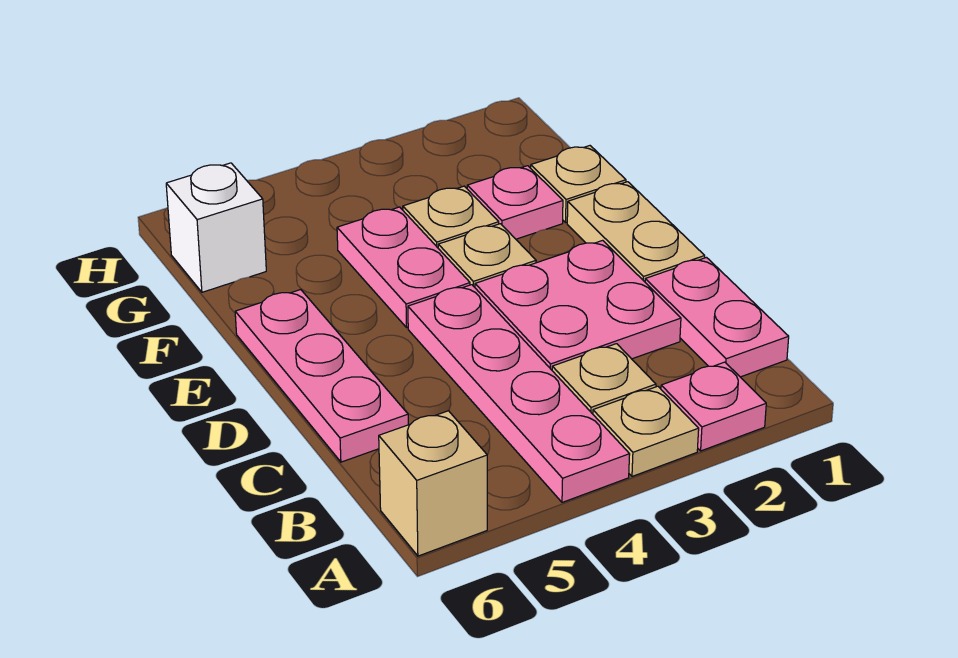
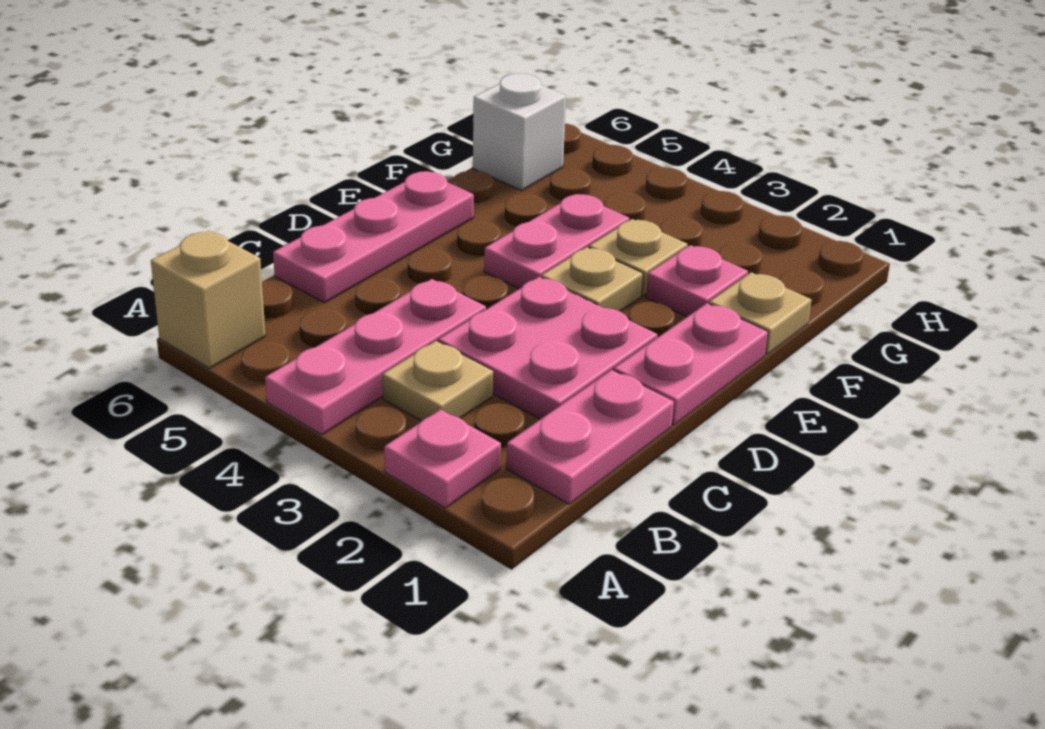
tan 1x1 plate [593,386,699,476] -> none
pink 1x4 plate [408,285,630,502] -> pink 1x3 plate [265,279,486,435]
tan 1x2 plate [567,182,705,282] -> pink 1x2 plate [614,303,768,425]

